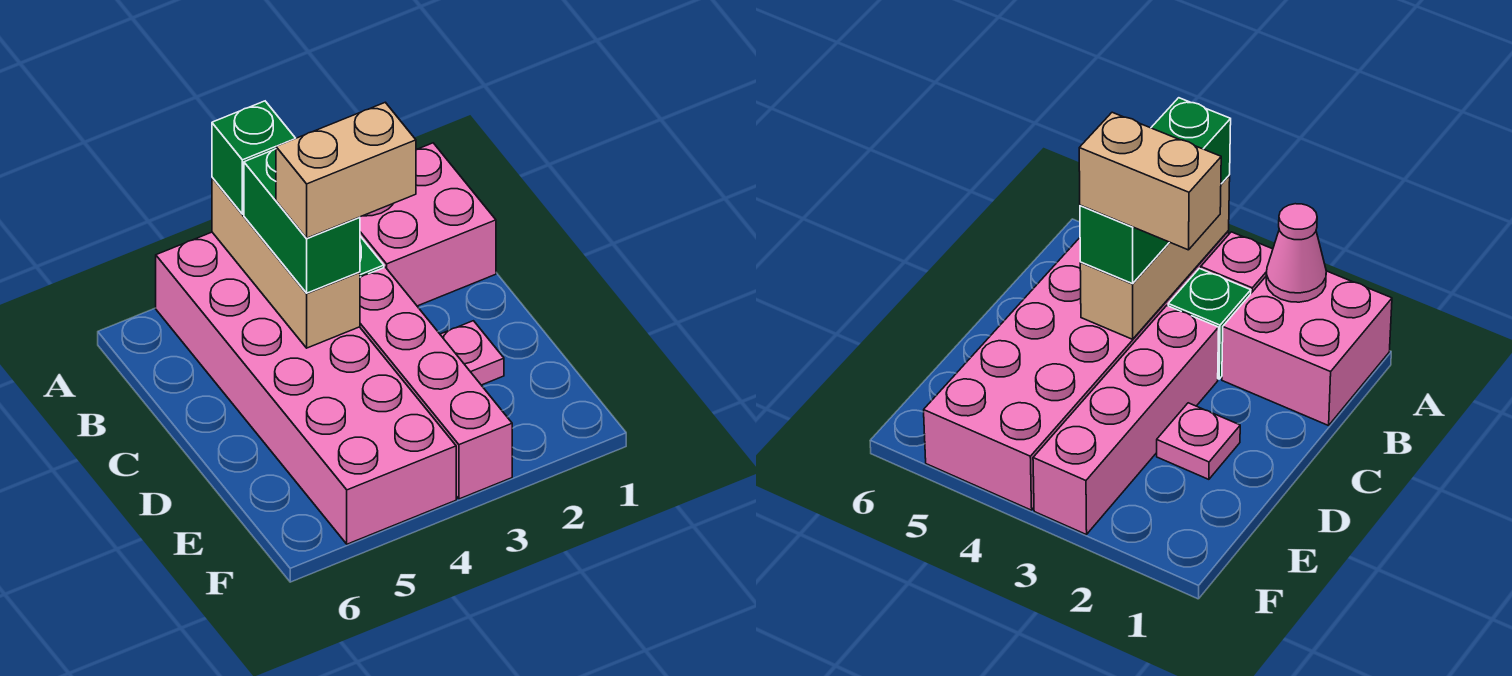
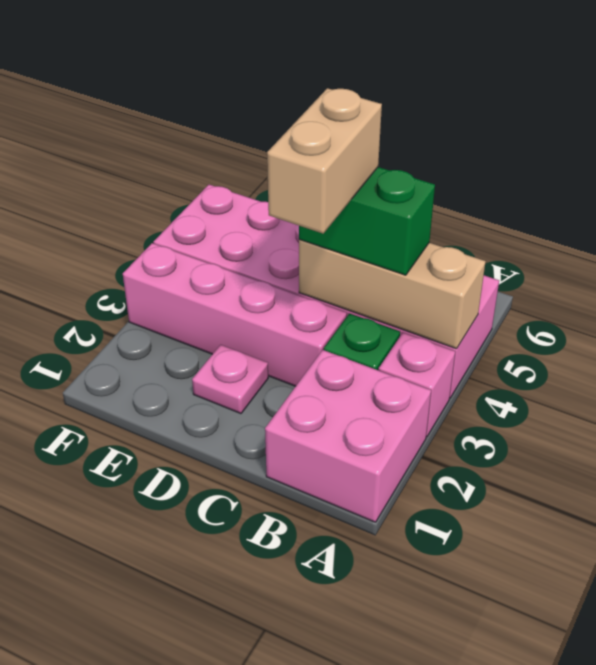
pink 1x1 cone [1266,204,1326,302] -> none
green 1x1 brick [212,101,296,214] -> none

